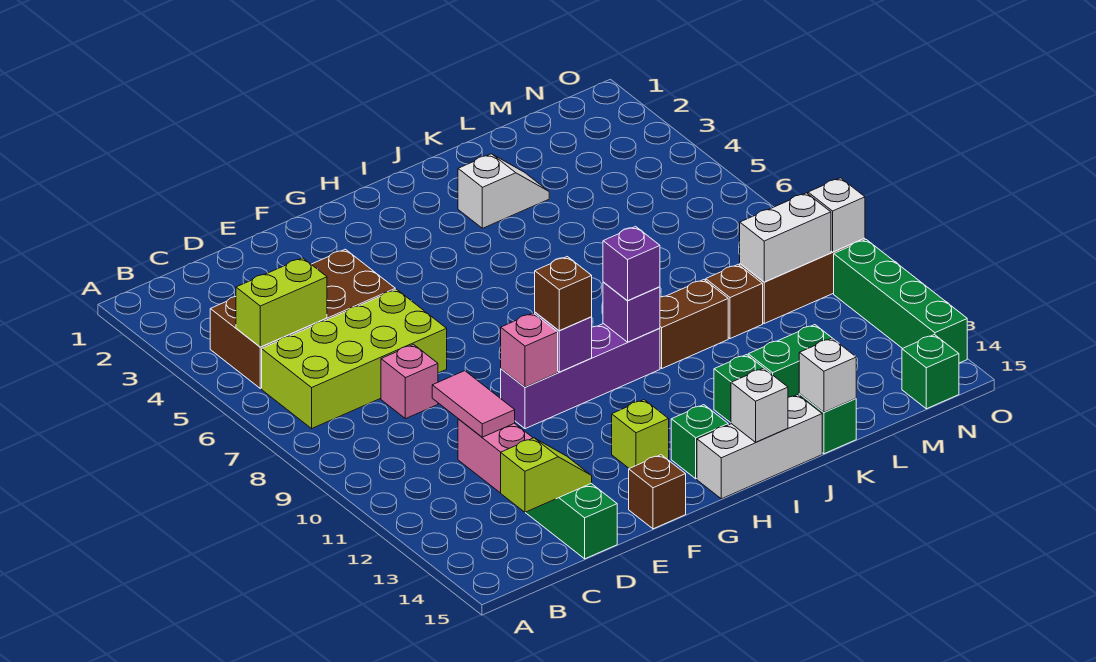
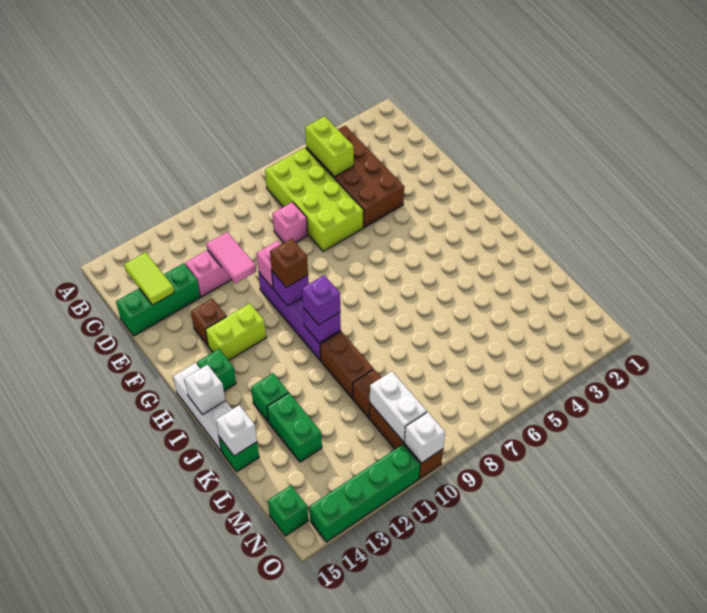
lime 1x2 slope [501,438,592,512] -> lime 1x2 tile [124,252,174,305]
pink 1x2 tile [432,371,515,437] -> pink 1x2 tile turned to [206,232,257,283]
brown 1x1 brick [629,455,686,529] -> brown 1x1 brick moved to [191,299,227,345]
lime 1x1 brick [612,400,669,468] -> lime 1x2 brick [205,303,266,360]
white 1x2 slope [458,154,549,228] -> none

